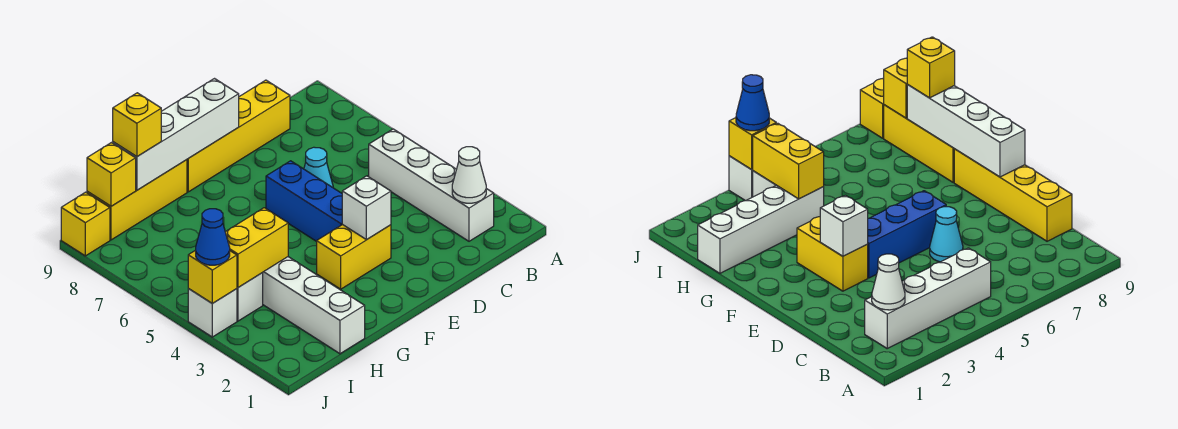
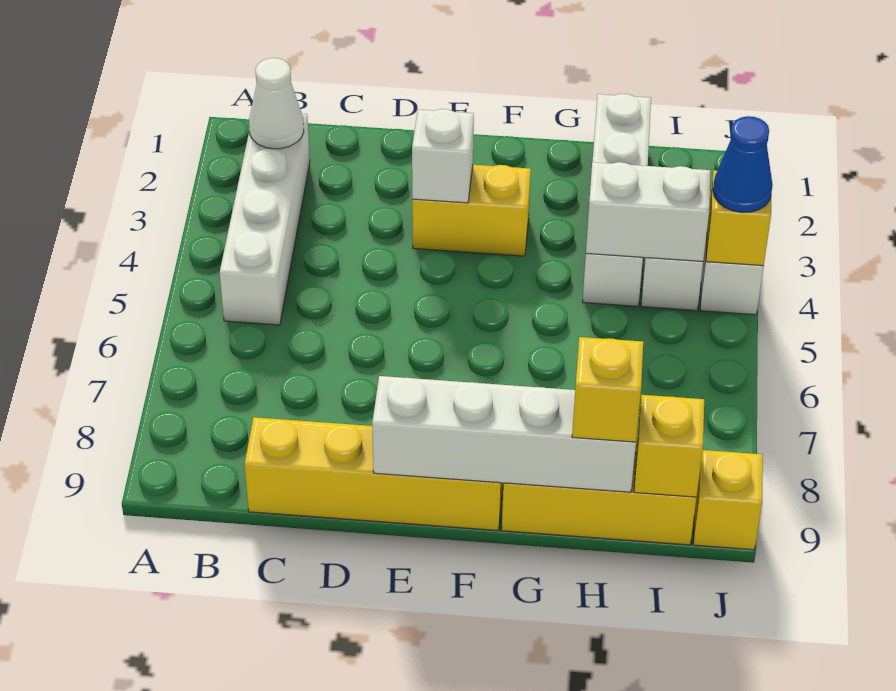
cyan 1x1 cone [304,147,333,187] -> none
blue 1x3 brick [266,161,343,242] -> none
yellow 1x2 brick [226,208,288,287] -> white 1x2 brick [586,162,710,261]

